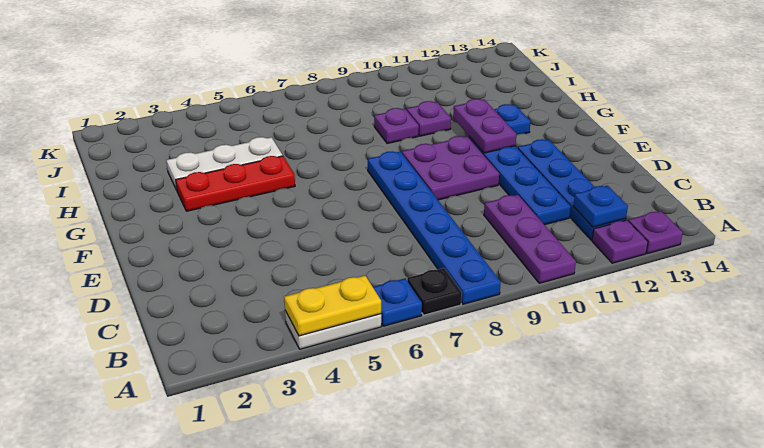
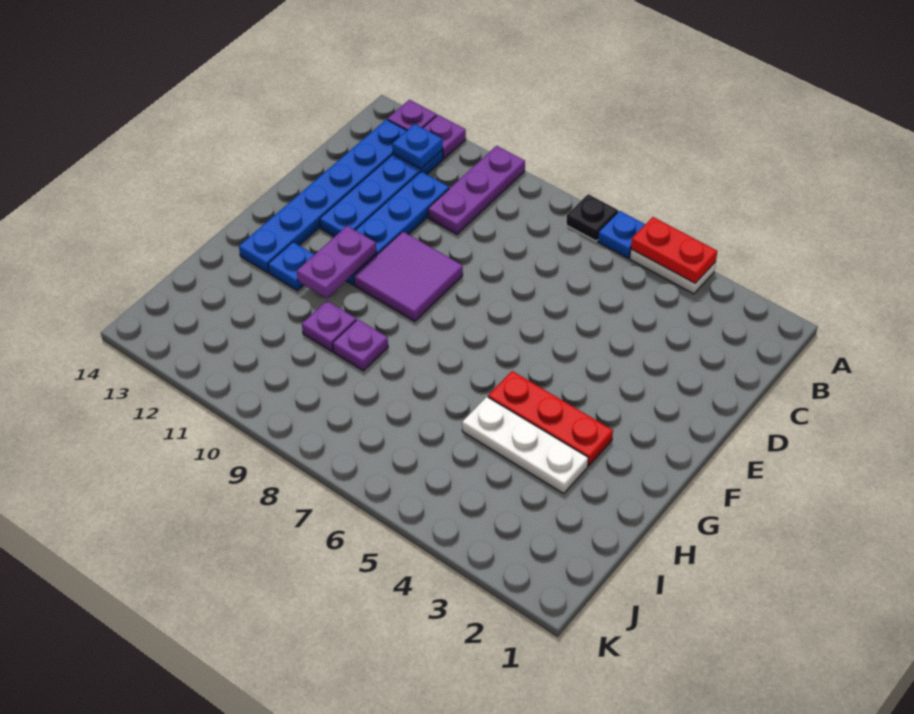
yellow 1x2 plate [284,276,381,336] -> red 1x2 plate [631,217,717,283]
blue 1x6 plate [368,151,501,304] -> blue 1x6 plate moved to [239,119,407,273]
purple 2x2 plate [402,136,499,200] -> purple 2x2 tile [354,232,463,321]

